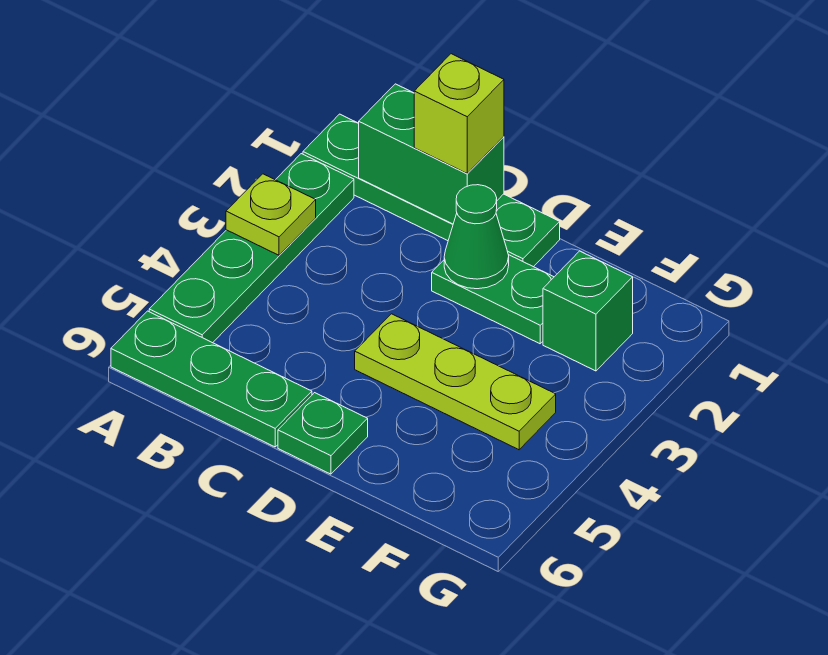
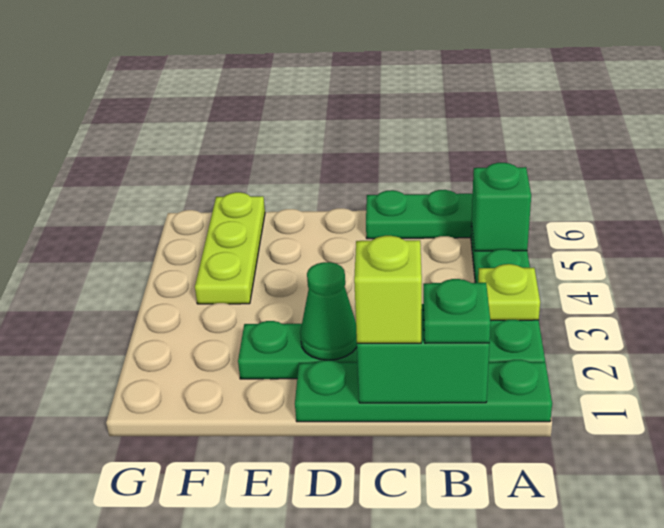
lime 1x3 plate [355,314,556,450] -> lime 1x3 plate turned to [195,192,265,304]
green 1x1 plate [278,393,368,474] -> green 1x1 plate moved to [423,279,491,343]
green 1x1 brick [543,251,633,371] -> green 1x1 brick moved to [472,163,531,251]

